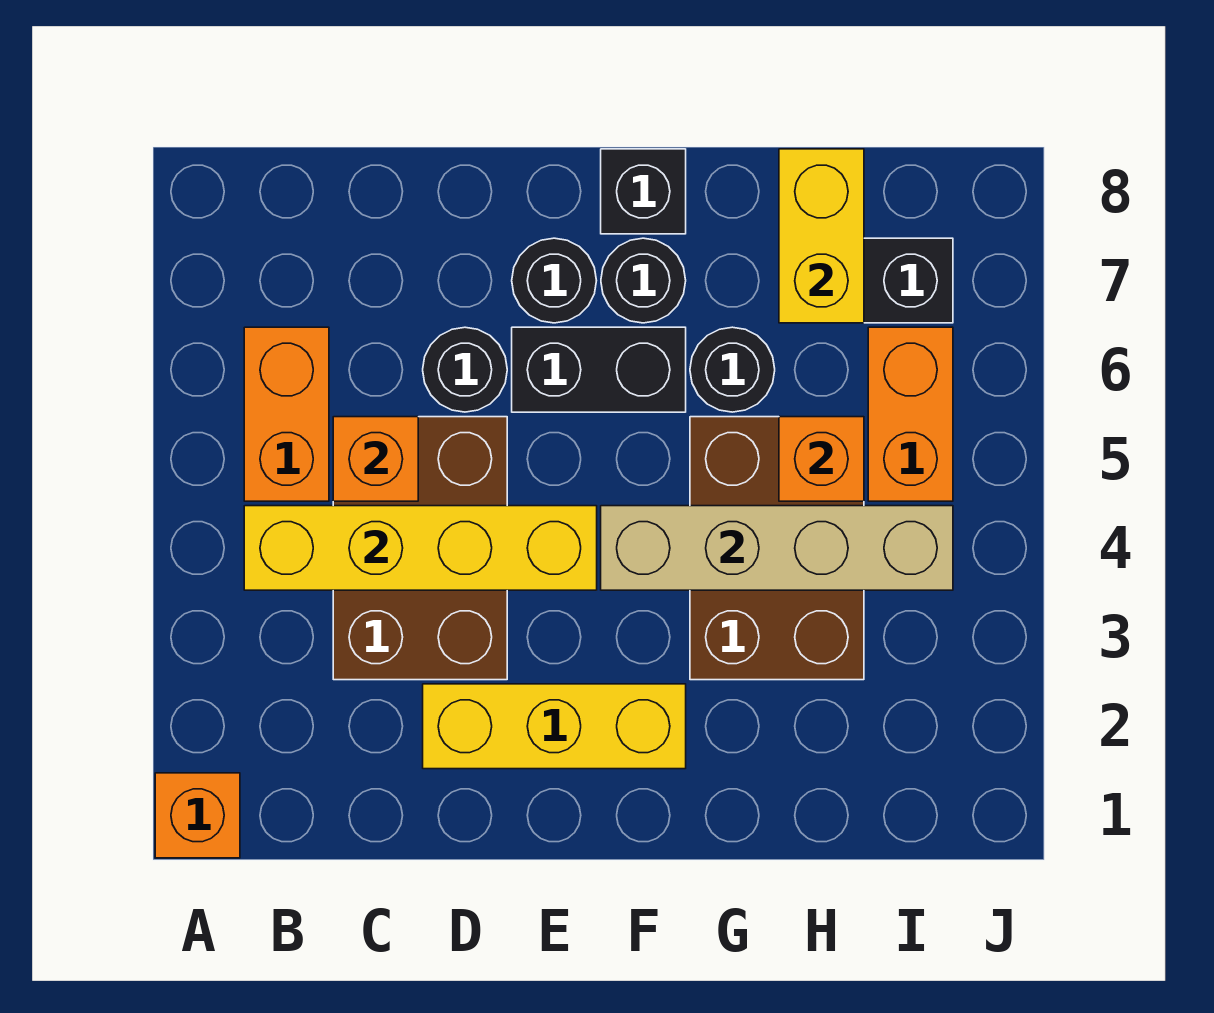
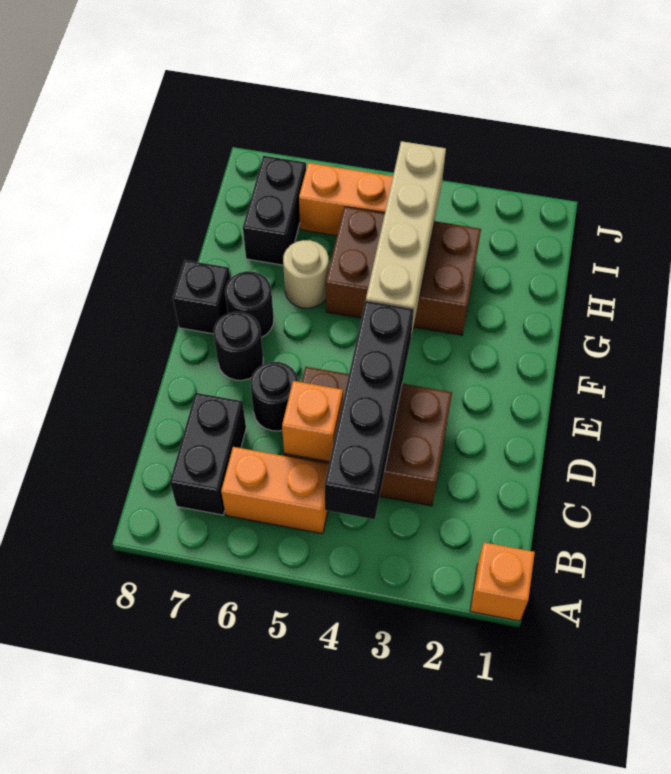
yellow 1x4 brick [244,506,597,590] -> black 1x4 brick [325,301,414,519]
yellow 1x3 brick [423,684,686,769] -> none
black 1x2 brick [512,327,686,412] -> black 1x2 brick moved to [170,393,246,515]
black 1x1 round brick [690,327,775,412] -> tan 1x1 round brick [283,240,329,308]
orange 1x1 brick [779,417,864,501] -> none
yellow 1x2 brick [779,149,864,323] -> none

